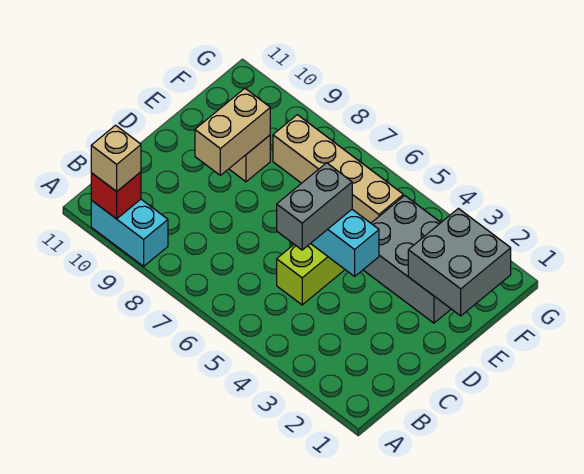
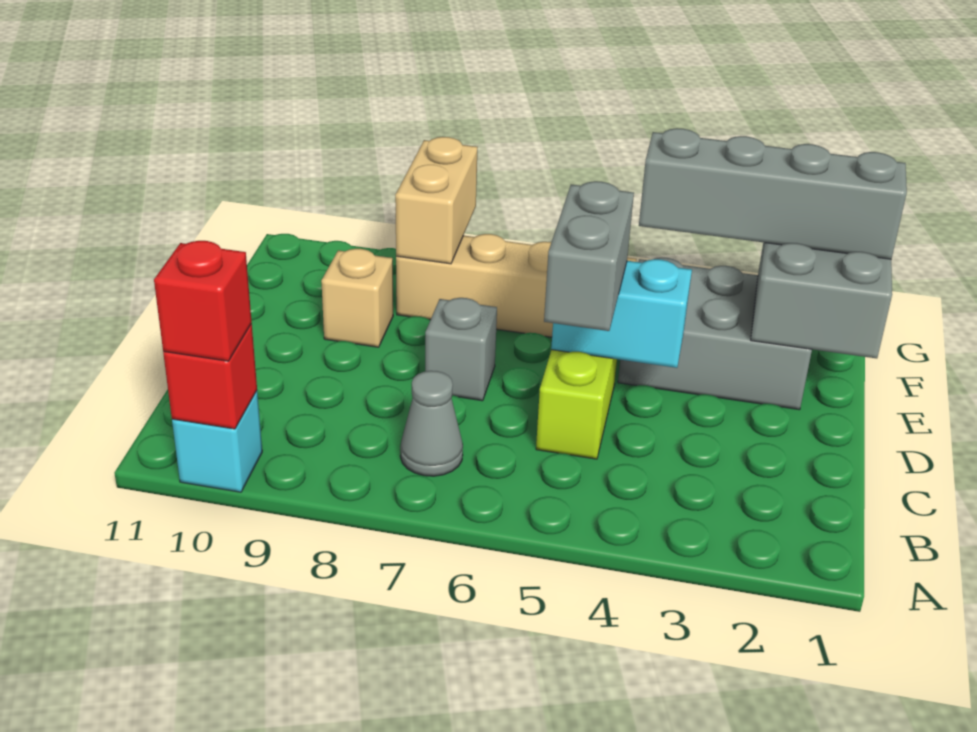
cyan 1x2 brick [91,199,168,266] -> cyan 1x1 brick [172,391,262,492]
tan 1x1 brick [91,125,141,191] -> red 1x1 brick [154,241,252,361]
none -> grey 1x1 cone [400,371,463,476]
none -> grey 1x1 brick [425,298,497,401]
tan 1x2 brick [195,88,270,175] -> tan 1x2 brick moved to [395,137,478,264]
none -> grey 1x4 brick [639,128,907,259]

